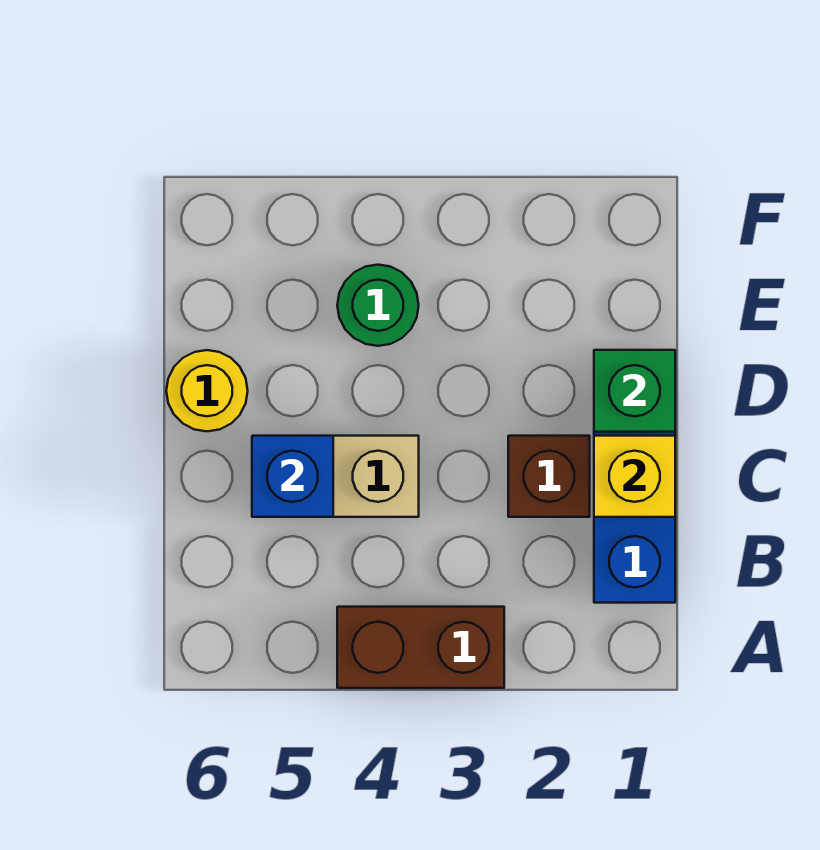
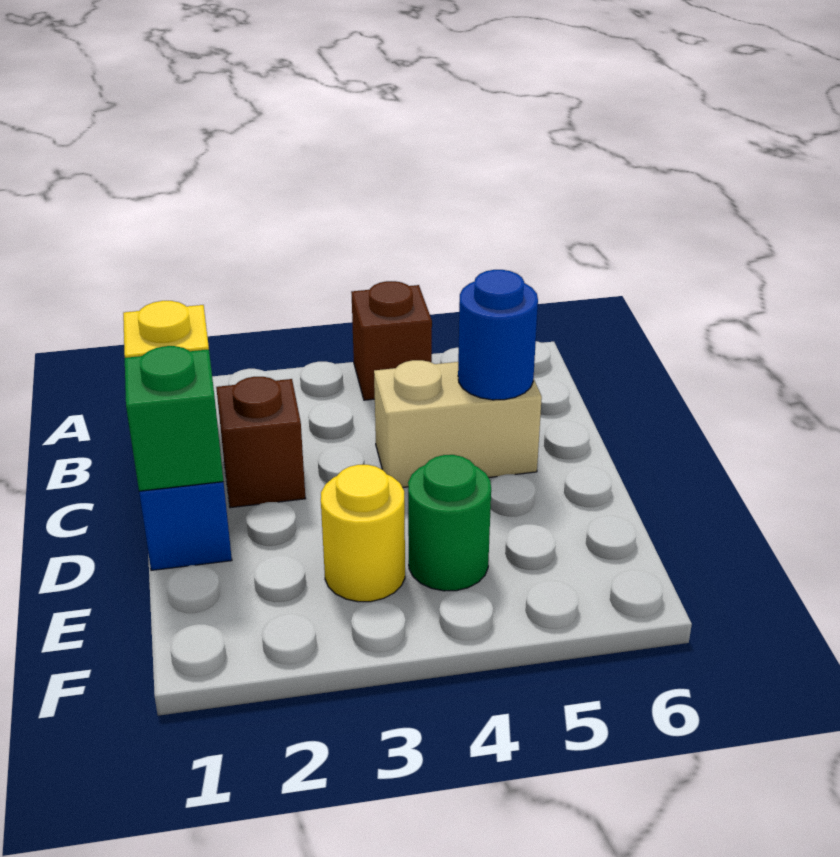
brown 1x2 brick [337,607,504,688] -> brown 1x1 brick [351,281,432,400]
blue 1x1 brick [252,436,333,517] -> blue 1x1 round brick [458,270,538,400]
yellow 1x1 round brick [166,350,248,431] -> yellow 1x1 round brick moved to [321,465,405,602]

